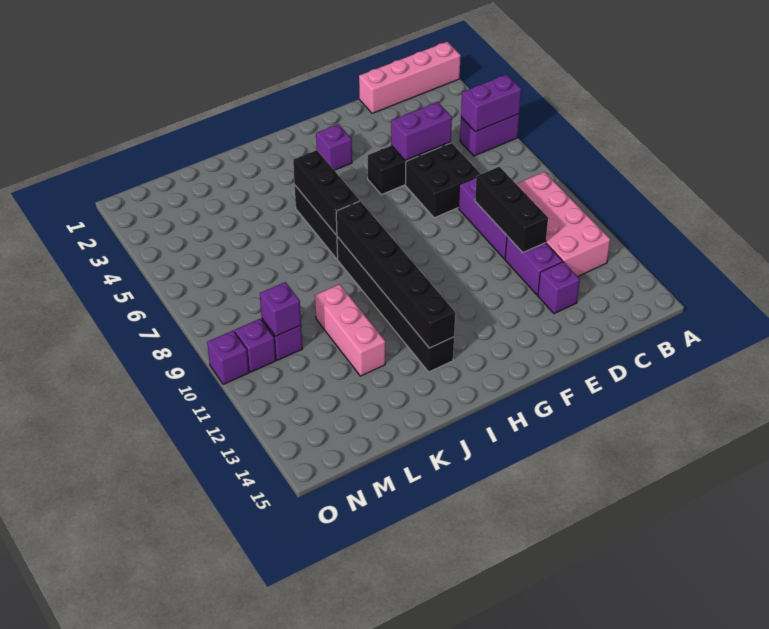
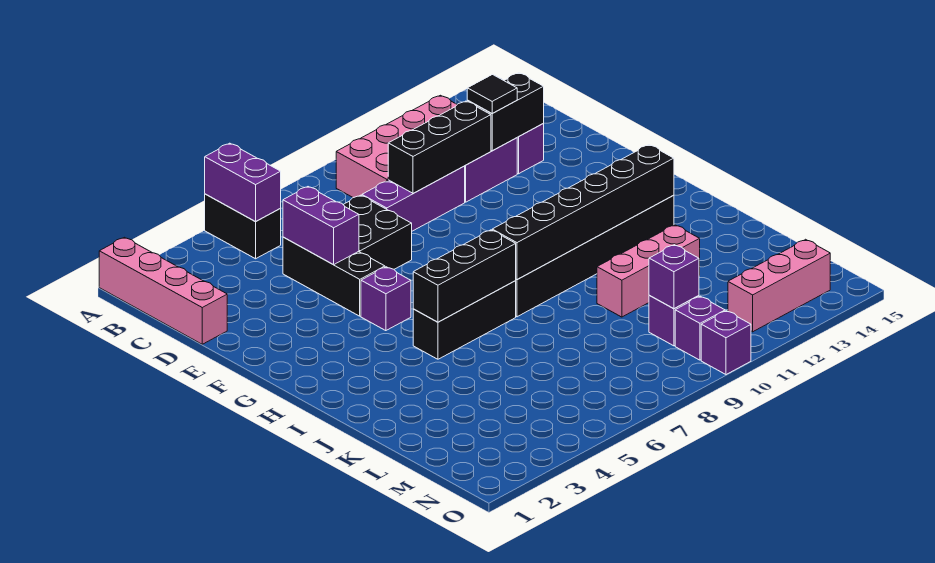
purple 1x2 brick [460,114,519,156] -> black 1x2 brick [205,194,281,259]
none -> black 1x2 brick [467,73,544,151]
none -> black 1x1 tile [467,75,517,113]
purple 1x1 brick [316,124,352,170] -> purple 1x1 brick moved to [361,267,411,331]
none -> pink 1x3 brick [728,239,830,332]

